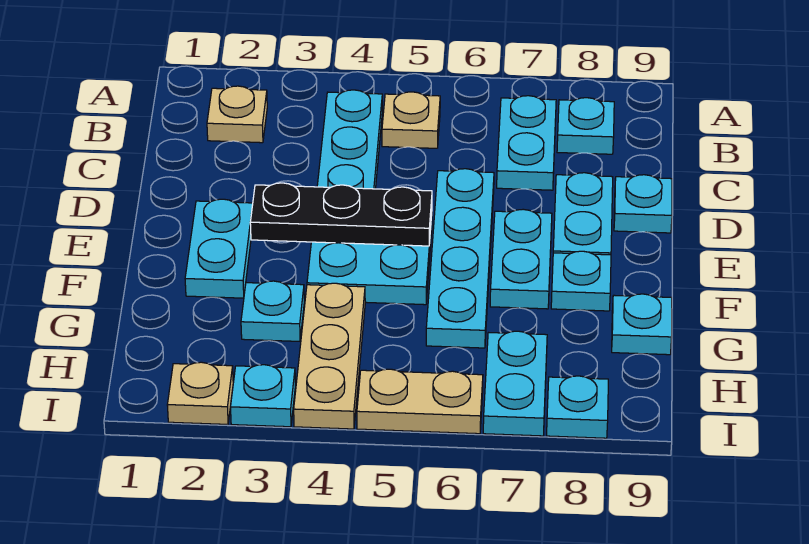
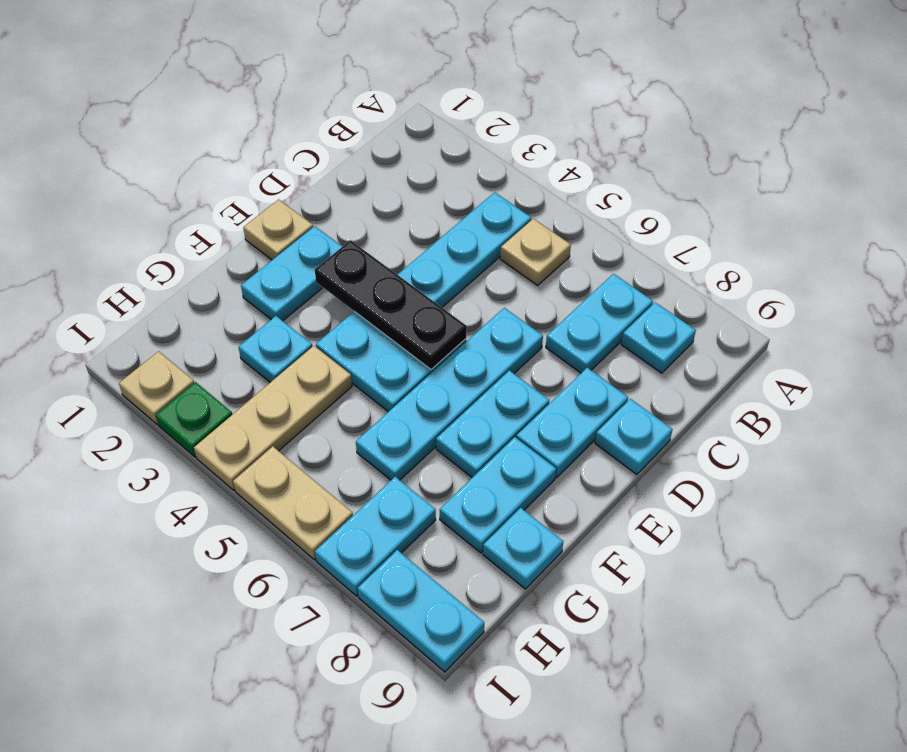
tan 1x1 plate [207,86,267,143] -> tan 1x1 plate moved to [243,200,313,260]
cyan 1x1 plate [551,251,611,311] -> cyan 1x2 plate [440,437,556,553]
cyan 1x1 plate [231,365,295,427] -> green 1x1 plate [156,382,232,457]
cyan 1x1 plate [547,376,608,438] -> cyan 1x2 plate [358,550,484,672]

